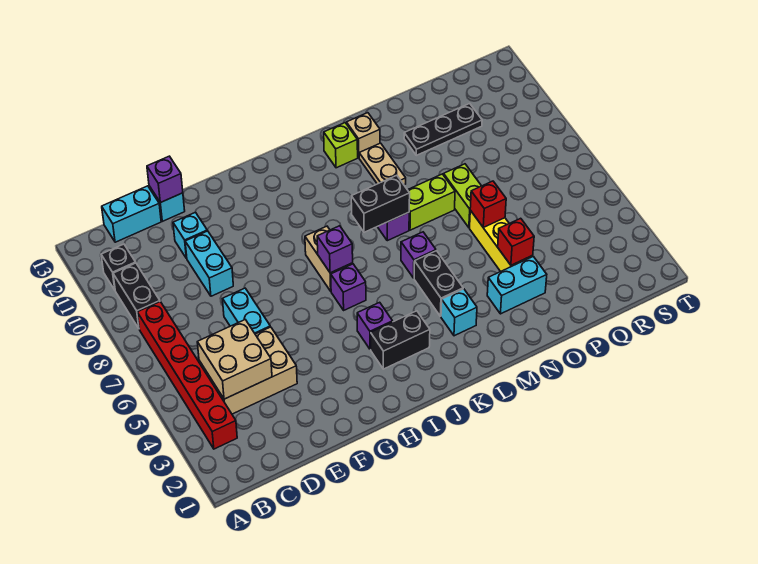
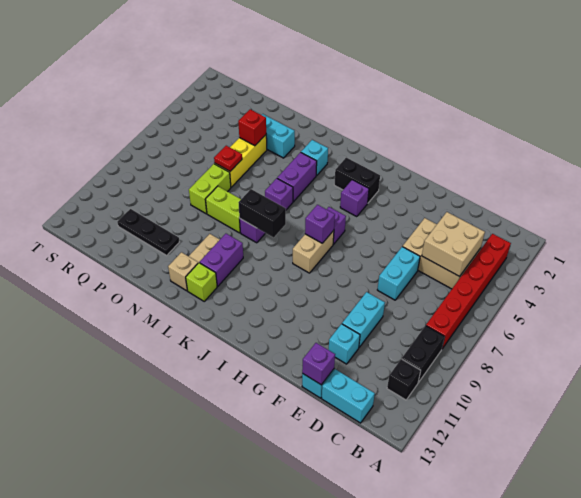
black 1x2 brick [414,251,463,316] -> purple 1x2 brick [277,152,317,202]
none -> purple 1x2 brick [200,234,243,286]
red 1x1 brick [470,181,506,227] -> red 1x1 plate [214,146,242,171]

